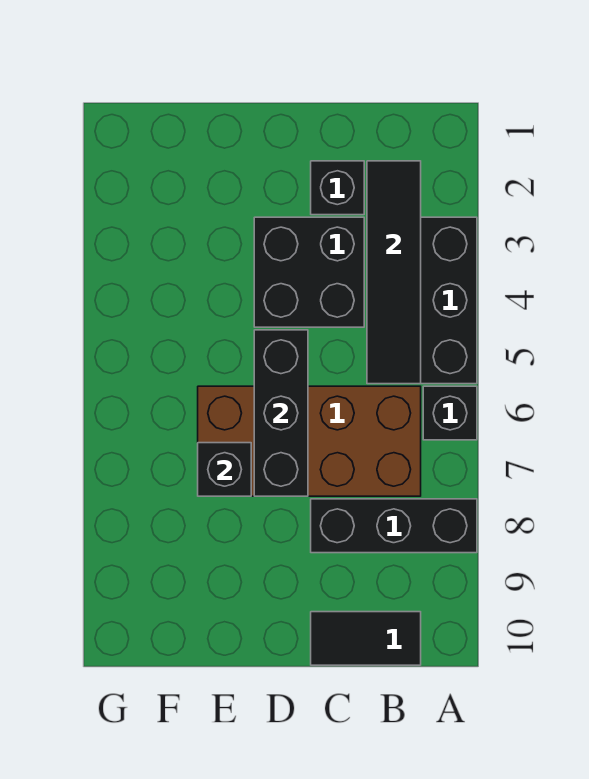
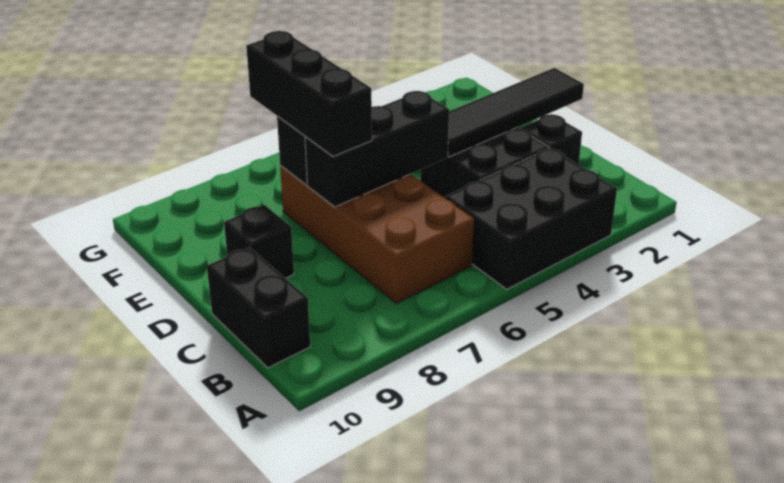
black 1x1 brick [423,386,477,440] -> black 1x1 brick moved to [224,205,294,278]
black 1x3 brick [311,499,477,553] -> black 1x3 brick moved to [246,31,372,156]
black 1x4 tile [367,161,421,384] -> black 1x4 tile moved to [448,68,584,157]
black 1x2 tile [311,612,421,665] -> black 1x2 brick [207,247,310,368]

